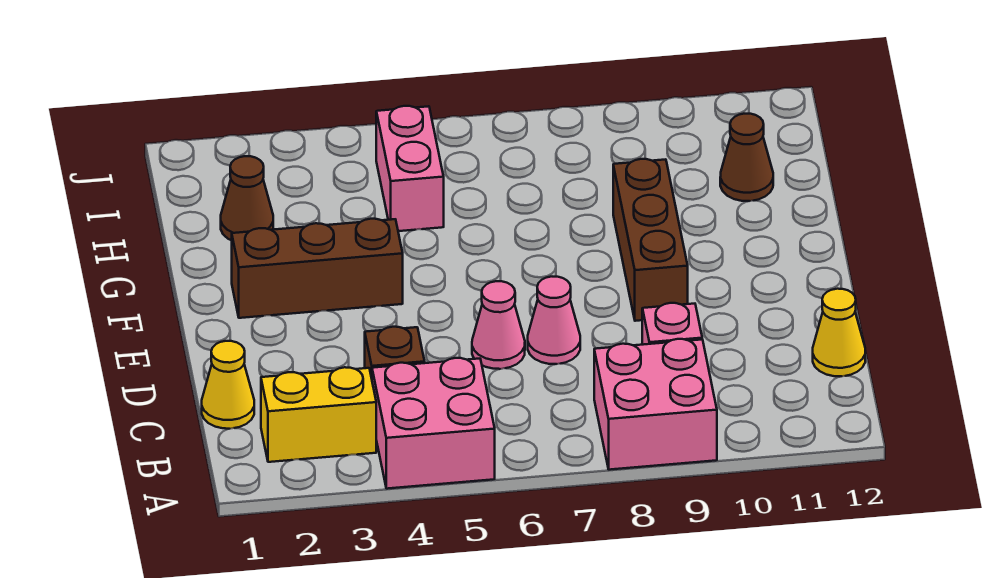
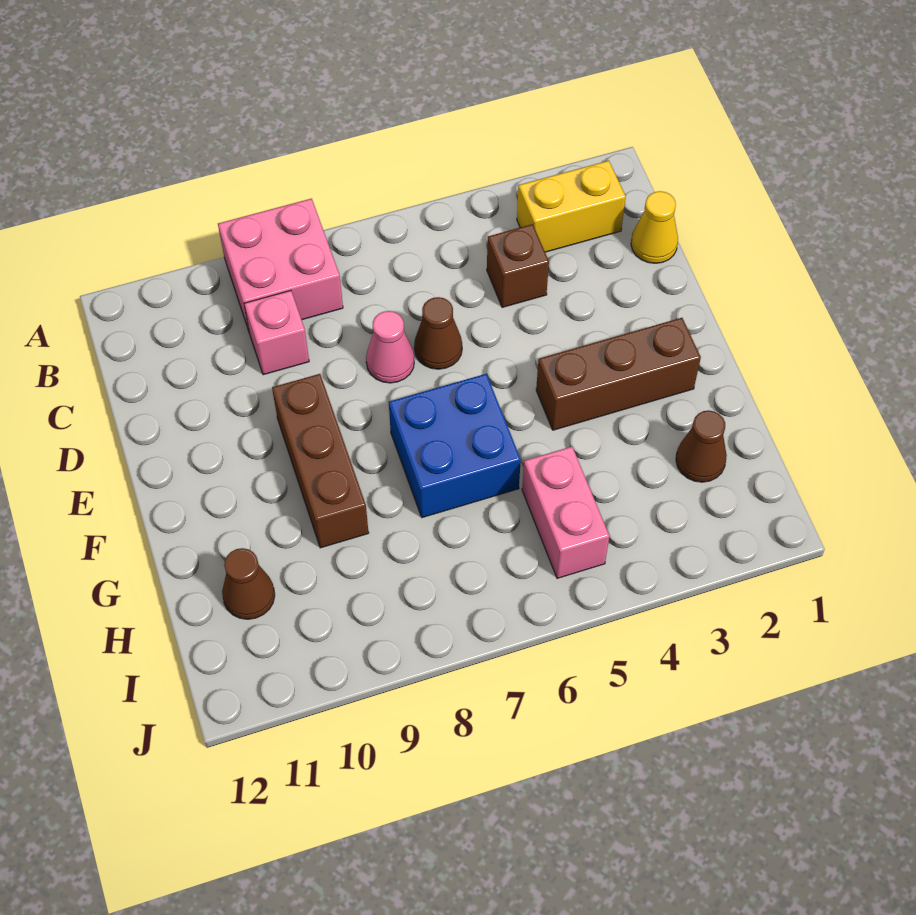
pink 2x2 brick [372,358,495,489] -> none
yellow 1x1 cone [813,289,865,376] -> none
pink 1x1 cone [472,281,525,369] -> brown 1x1 cone [414,297,462,369]
none -> blue 2x2 brick [389,374,521,518]

